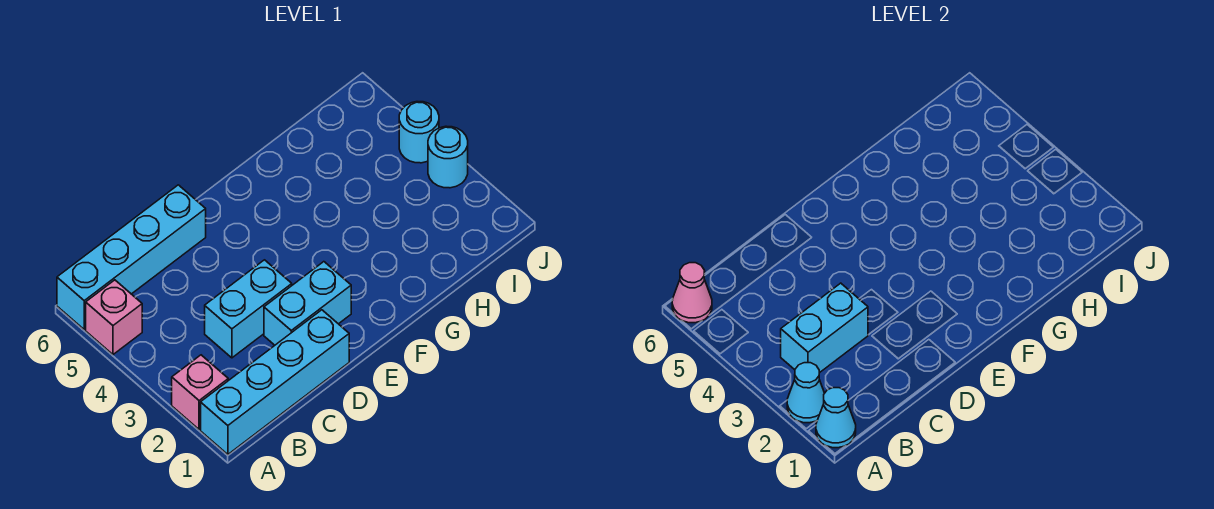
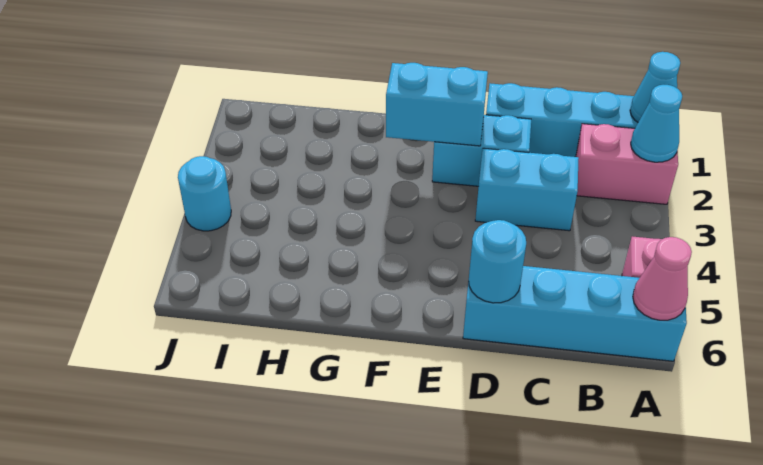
pink 1x1 brick [172,355,228,430] -> pink 1x2 brick [576,124,678,204]
cyan 1x2 brick [781,283,868,373] -> cyan 1x2 brick moved to [386,63,488,146]
cyan 1x1 round brick [428,126,468,188] -> cyan 1x1 round brick moved to [469,220,526,303]

